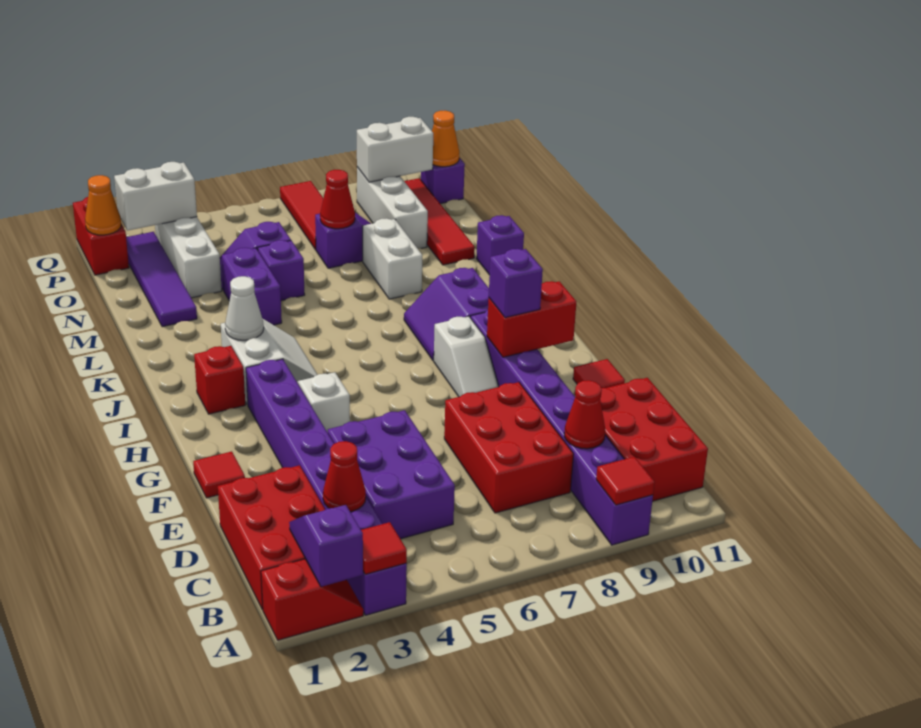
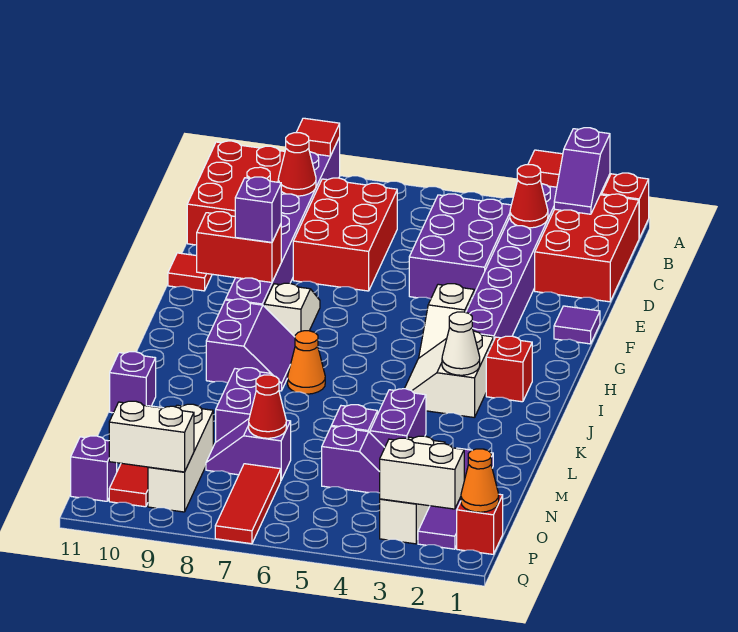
red 1x1 tile [193,451,245,498] -> purple 1x1 tile [554,306,600,344]
white 1x2 brick [363,218,422,299] -> purple 1x2 brick [216,368,271,442]
red 1x2 brick [73,197,129,275] -> red 1x1 brick [457,494,503,554]
orange 1x1 cone [432,111,459,167] -> orange 1x1 cone moved to [288,331,325,394]

